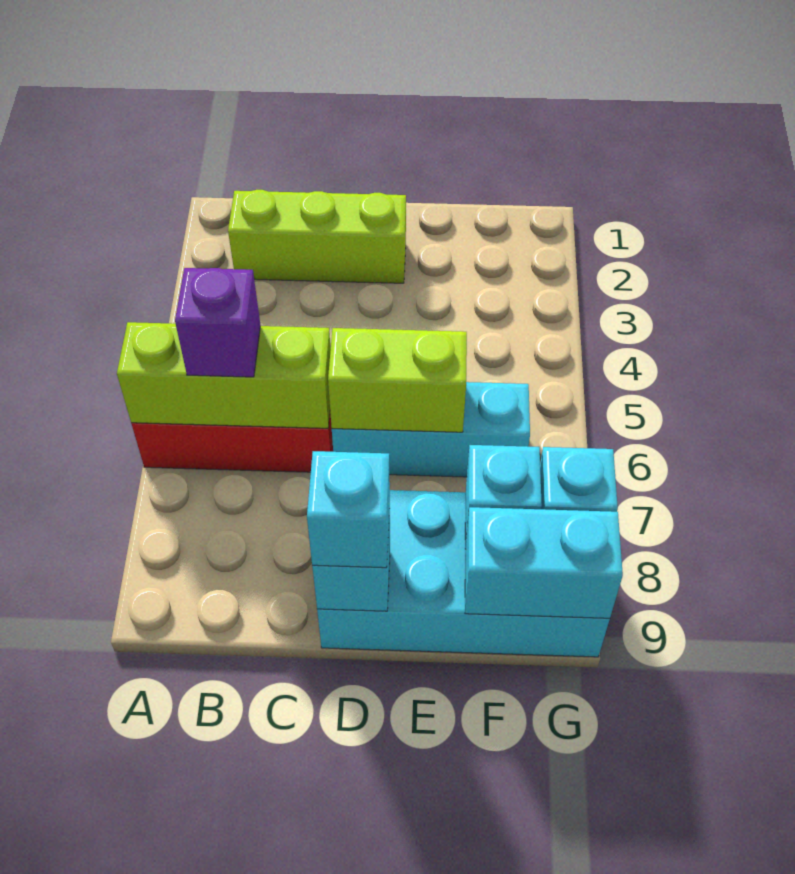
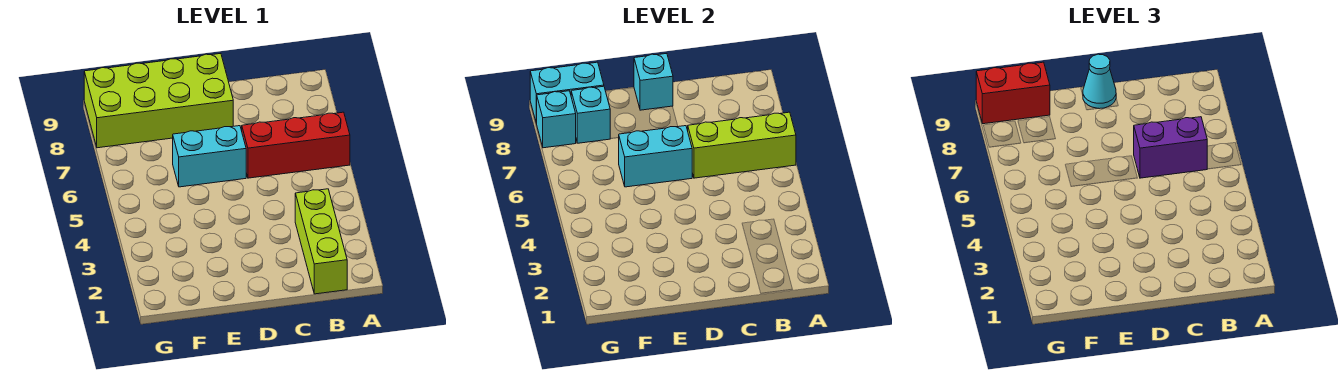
lime 1x3 brick [228,190,406,283] -> lime 1x3 brick turned to [295,189,347,294]
purple 1x1 brick [175,268,261,377] -> purple 1x2 brick [1134,117,1207,178]
cyan 1x3 brick [332,382,530,477] -> cyan 1x2 brick [173,126,246,187]
lime 1x2 brick [328,328,467,432] -> cyan 1x2 brick [619,126,692,187]
cyan 2x4 brick [317,490,610,657] -> lime 2x4 brick [84,53,233,148]
cyan 1x1 brick [307,451,390,568] -> cyan 1x1 cone [1083,54,1116,109]
none -> red 1x2 brick [976,62,1050,124]

